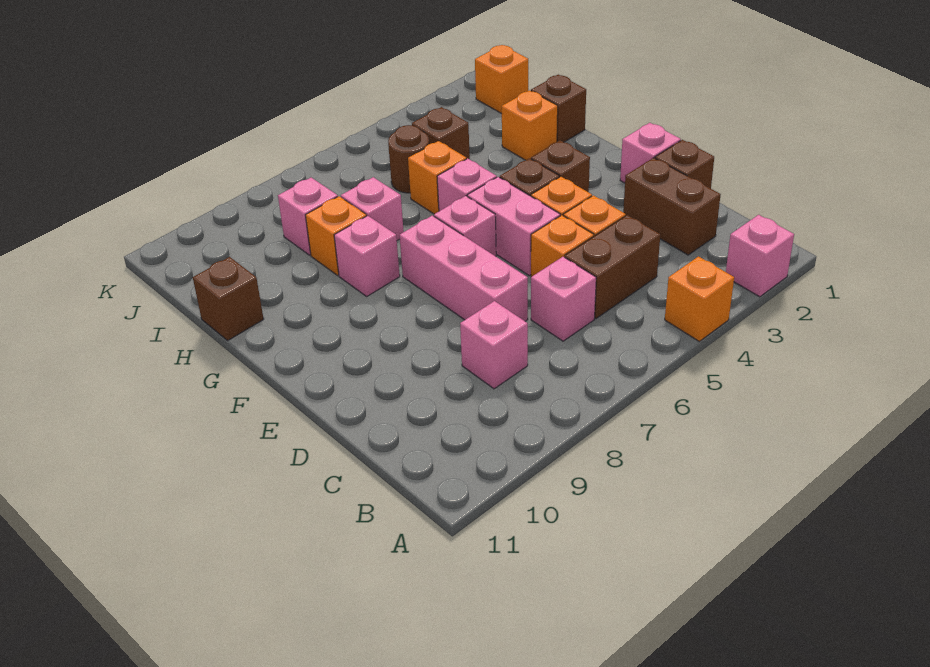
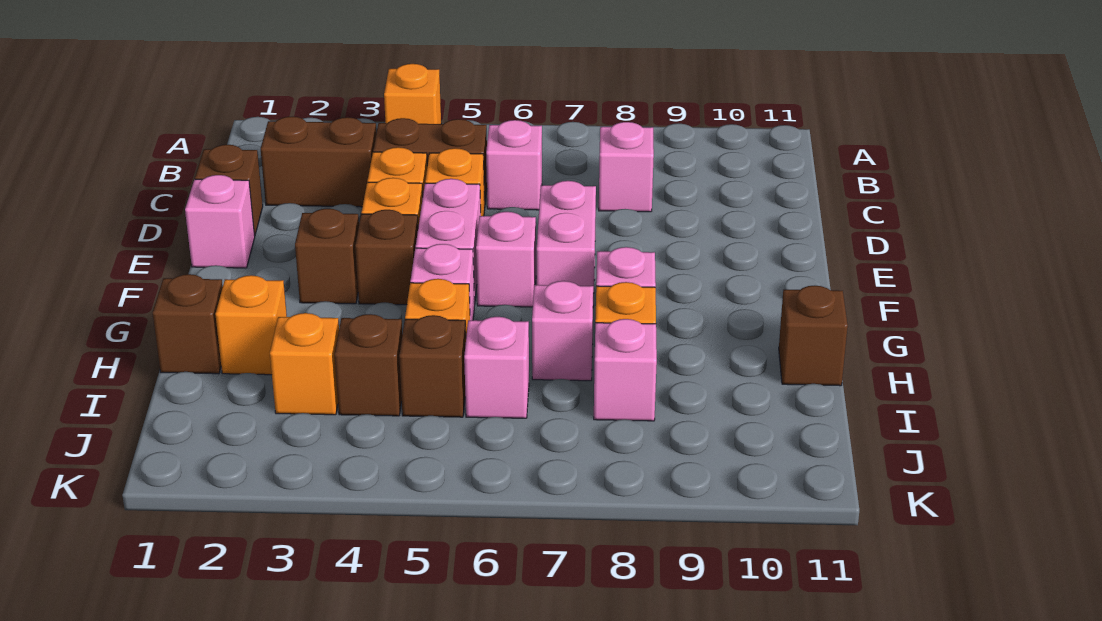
pink 1x1 brick [726,215,794,297] -> pink 1x1 brick moved to [464,317,529,418]
brown 1x2 brick [623,158,721,255] -> brown 1x2 brick turned to [261,117,376,207]
pink 1x3 brick [400,216,528,321] -> pink 1x2 brick [537,181,596,306]
brown 1x1 round brick [388,125,429,193] -> brown 1x1 brick [399,315,466,417]
orange 1x1 brick [475,45,528,114] -> orange 1x1 brick moved to [270,313,339,415]

